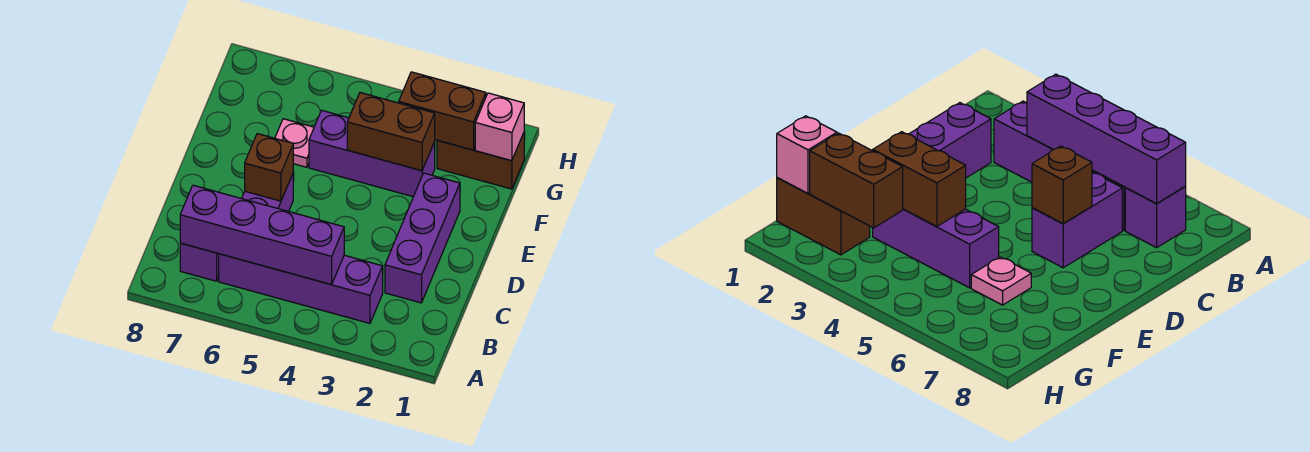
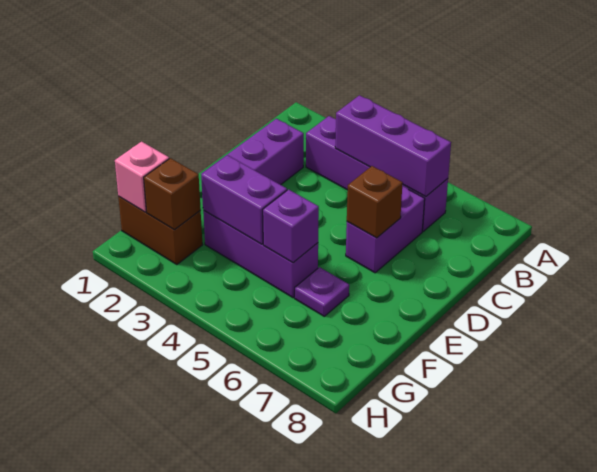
purple 1x4 brick [180,185,344,285] -> purple 1x3 brick [335,95,451,197]
purple 1x1 brick [180,243,219,281] -> purple 1x1 brick moved to [263,189,319,263]
brown 1x2 brick [347,93,435,171] -> purple 1x2 brick [201,155,287,244]
pink 1x1 plate [275,119,314,167] -> purple 1x1 plate [295,267,349,316]
brown 1x2 brick [399,72,486,150] -> brown 1x1 brick [144,158,201,230]

